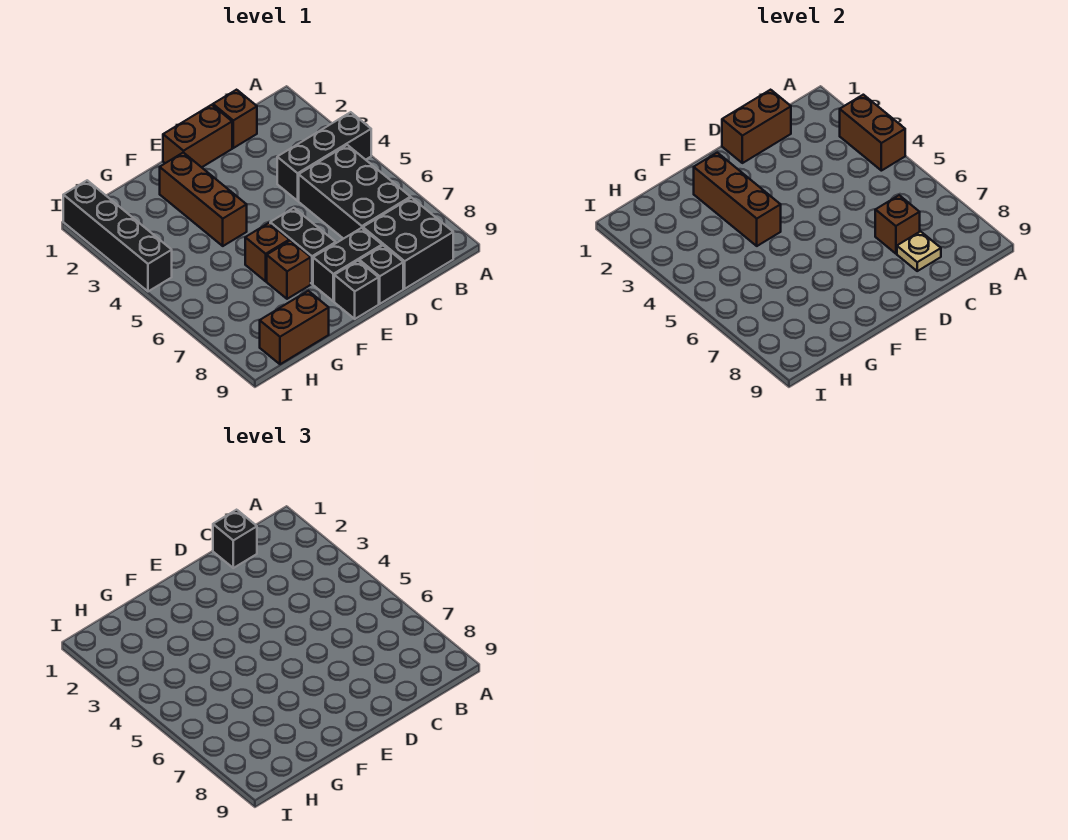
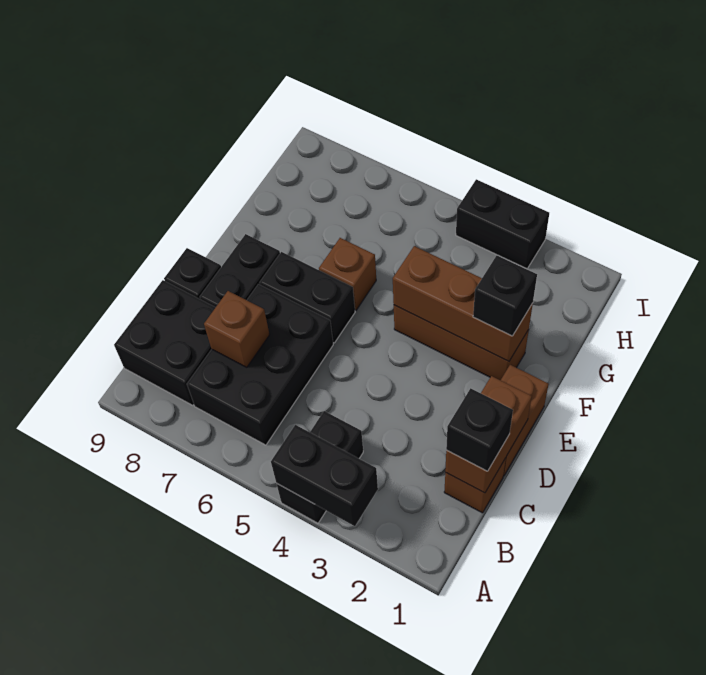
brown 1x2 brick [840,95,905,171] -> black 1x2 brick [271,425,378,526]
black 1x3 brick [277,112,371,201] -> black 1x2 brick [276,411,363,523]
black 2x3 brick [299,145,411,239] -> black 2x3 brick turned to [187,284,333,445]
tan 1x1 plate [897,231,941,271] -> none
black 1x1 brick [334,261,379,319] -> black 1x1 brick moved to [473,256,537,336]
brown 1x1 brick [267,241,311,299] -> none
brown 1x2 brick [260,291,329,364] -> none
black 1x4 brick [63,180,172,291] -> black 1x2 brick [456,179,549,269]

